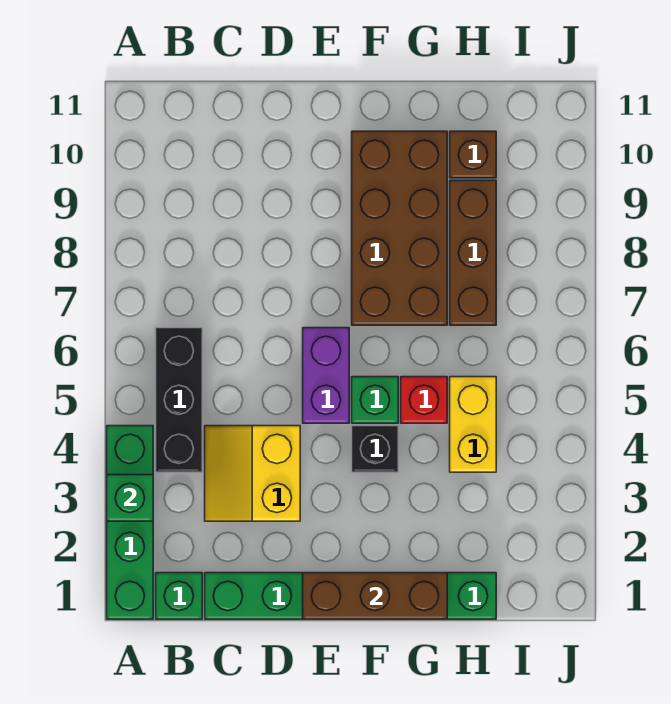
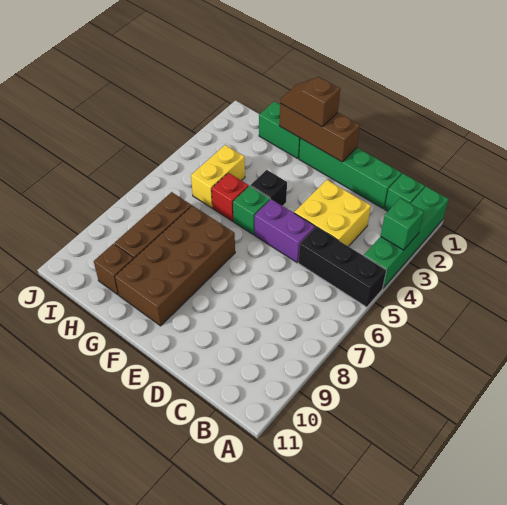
black 1x3 brick [156,328,202,472] -> black 1x3 brick turned to [298,227,386,307]
yellow 2x2 slope [205,426,300,521] -> yellow 2x2 brick [294,180,371,246]
purple 1x2 brick [303,328,349,423] -> purple 1x2 brick turned to [255,199,315,263]
none -> brown 1x2 slope [280,77,340,127]

